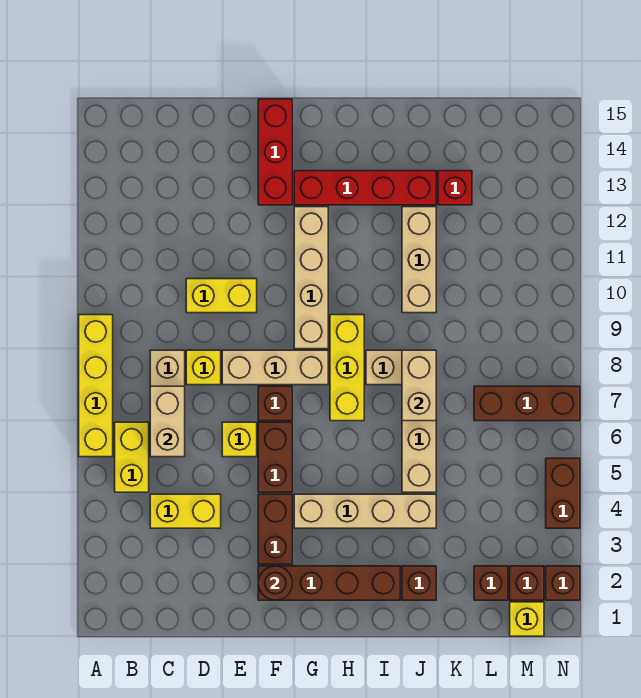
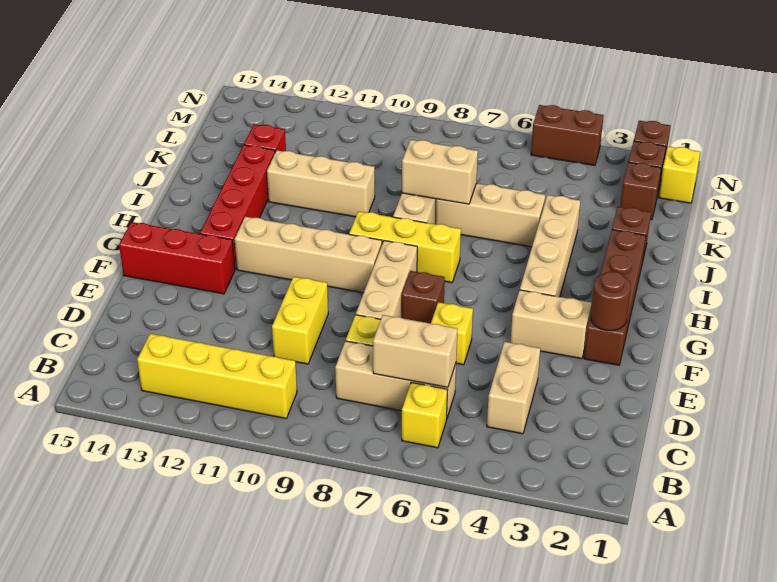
yellow 1x4 brick [79,315,113,457] -> yellow 1x4 brick moved to [137,334,297,418]
yellow 1x2 brick [115,422,149,492] -> yellow 1x1 brick [402,382,448,448]
yellow 1x2 brick [150,494,221,528] -> tan 1x2 brick [487,342,540,434]
brown 1x2 brick [258,494,292,564] -> tan 1x2 brick [510,290,592,359]
brown 1x2 brick [258,422,292,492] -> none
brown 1x3 brick [474,386,580,421] -> none

